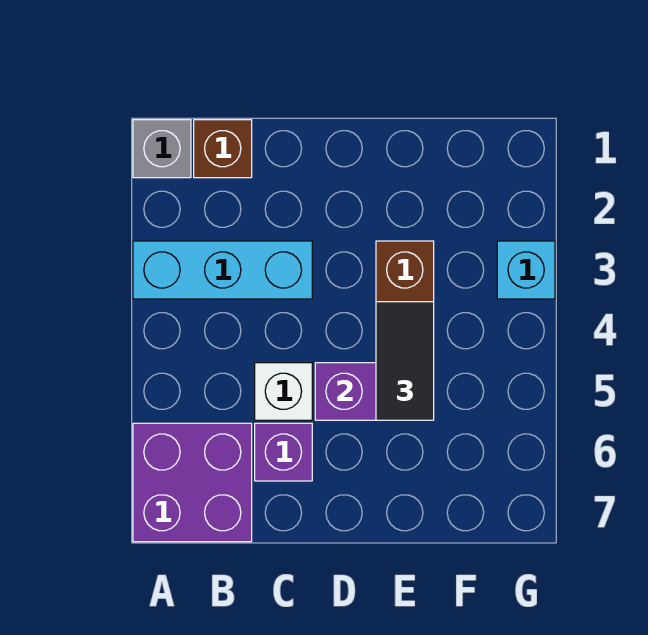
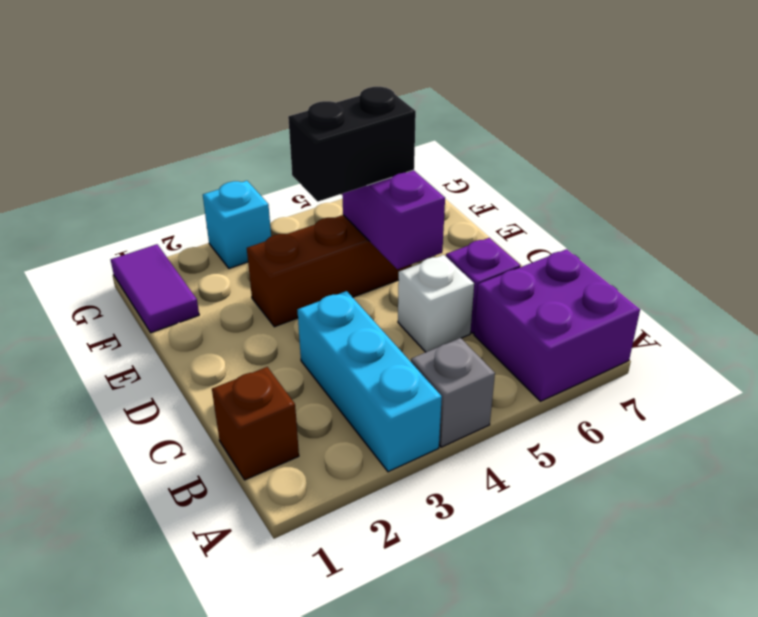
grey 1x1 brick [133,120,191,178] -> grey 1x1 brick moved to [411,338,495,447]
black 1x2 tile [376,302,434,420] -> black 1x2 brick [288,87,416,201]
none -> purple 1x2 tile [111,244,199,333]

